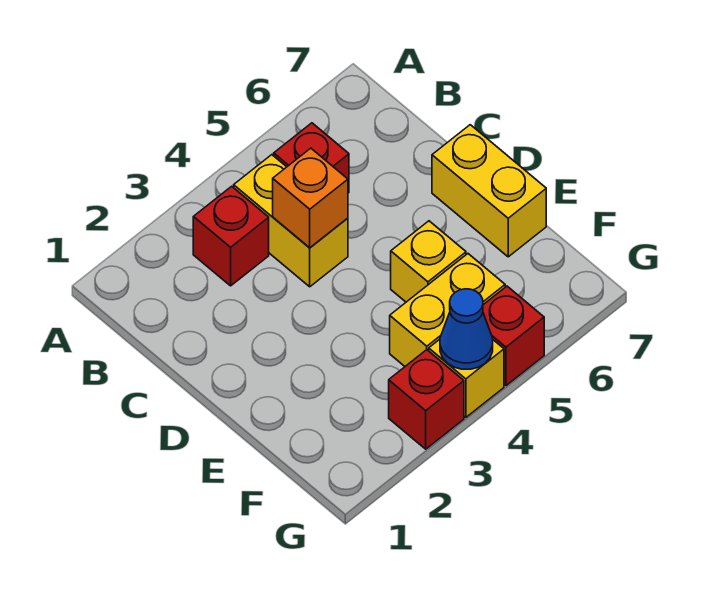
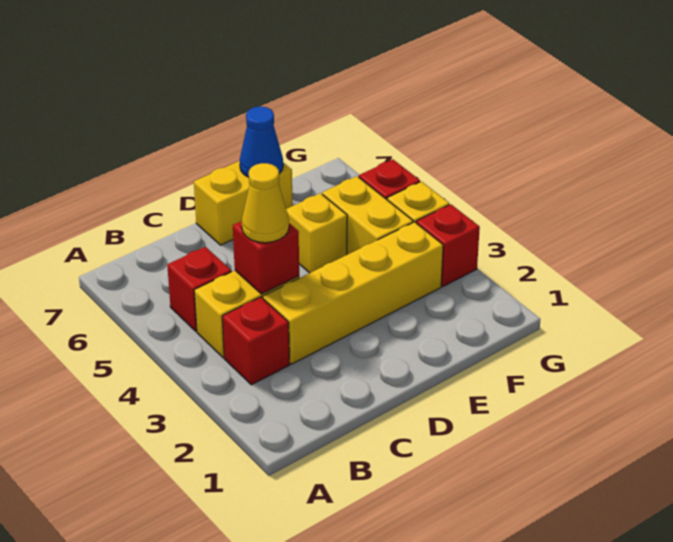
none -> yellow 1x4 brick [263,222,443,364]
orange 1x1 brick [273,148,348,248] -> red 1x1 brick [233,221,299,294]
none -> yellow 1x1 cone [242,163,289,243]
blue 1x1 cone [440,289,493,369] -> blue 1x1 cone moved to [240,107,283,177]

